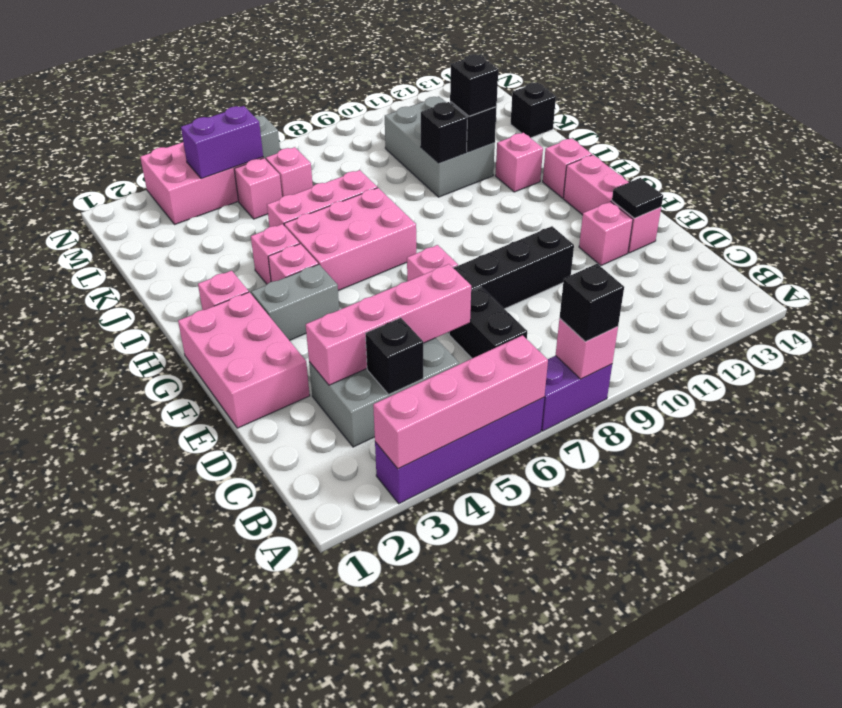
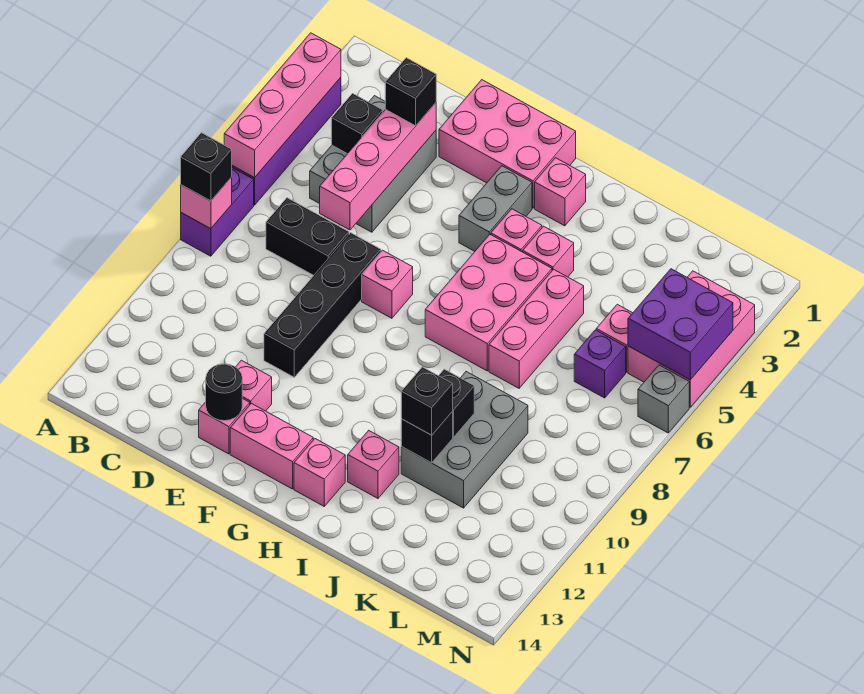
black 1x1 tile [612,178,663,218] -> black 1x1 round brick [206,364,242,421]
grey 2x3 brick [385,96,495,197] -> grey 2x3 brick turned to [401,372,528,508]
black 1x1 brick [511,83,556,138] -> black 1x1 brick moved to [385,58,436,126]
pink 1x1 brick [266,147,313,197] -> purple 1x1 brick [574,330,626,398]
purple 1x2 brick [181,106,263,179] -> purple 2x2 brick [628,269,733,380]

